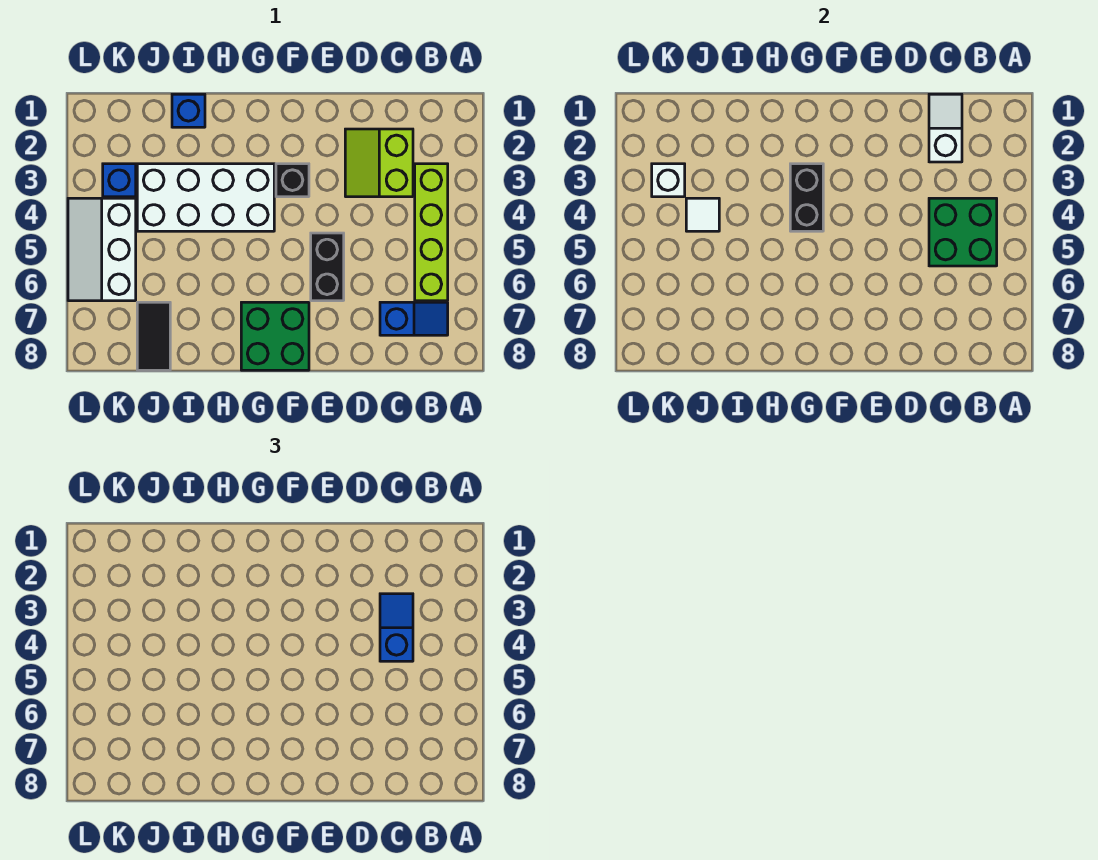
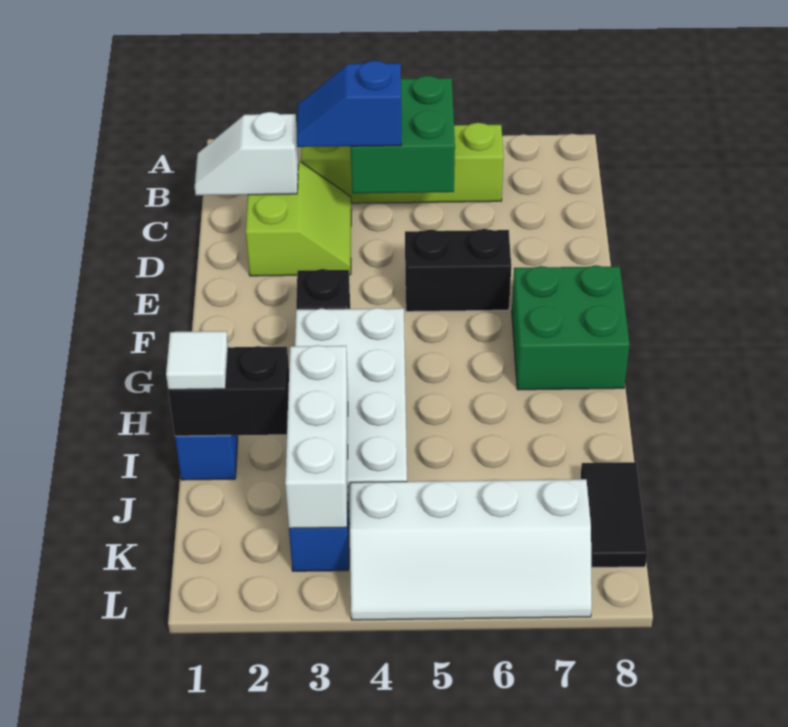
blue 1x2 slope [380,302,448,335] -> none
lime 2x2 slope [345,129,413,197] -> lime 2x2 slope turned to [246,161,351,276]
black 1x2 brick [790,164,823,231] -> black 1x2 brick moved to [168,346,289,436]
white 1x1 tile [686,198,719,231] -> white 1x1 tile moved to [166,331,228,390]
black 1x2 tile [137,302,170,370] -> black 1x2 tile turned to [580,462,647,568]
white 1x1 brick [652,164,685,197] -> white 1x3 brick [285,345,348,528]
white 2x3 slope [68,198,136,301] -> white 2x4 slope [350,479,592,620]

